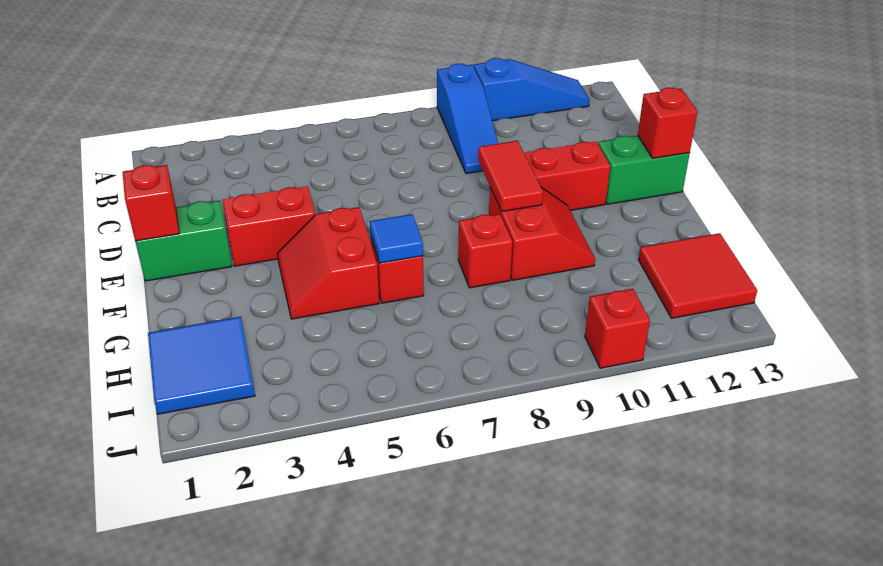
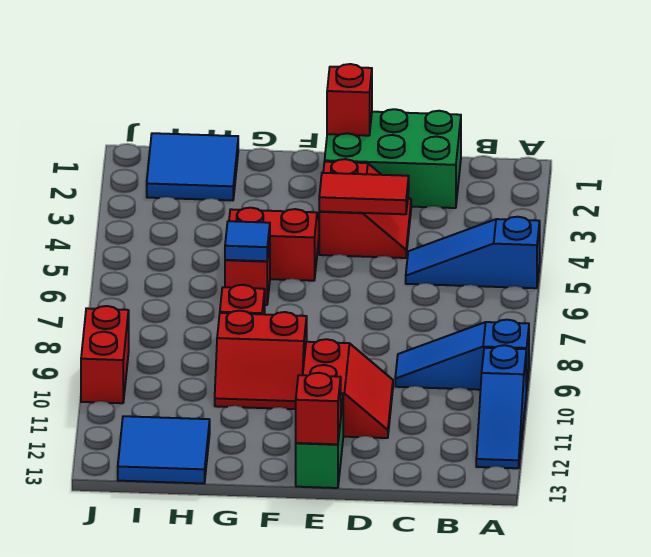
none -> blue 1x3 slope [406,217,540,288]
green 1x2 brick [135,201,232,281] -> green 2x3 brick [325,109,461,208]
red 1x2 tile [478,141,543,211] -> red 1x2 tile moved to [319,173,409,214]
red 2x2 tile [638,233,757,318] -> blue 2x2 tile [118,416,210,483]
red 1x1 brick [585,289,650,368] -> red 1x2 brick [81,306,129,403]

